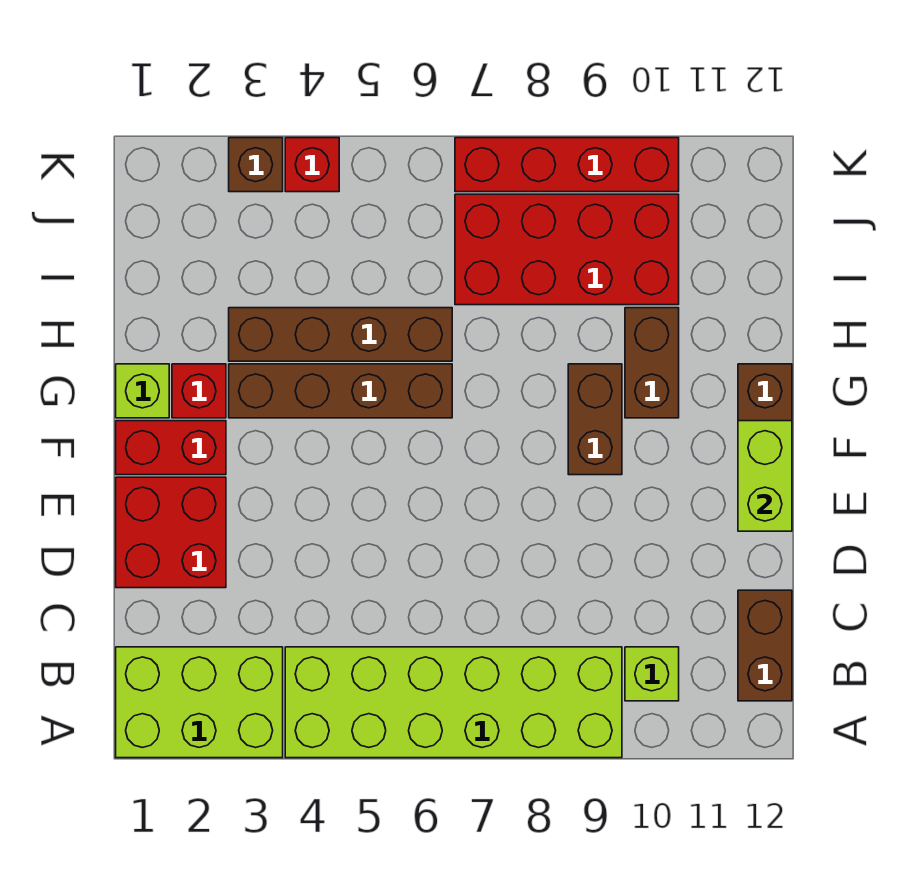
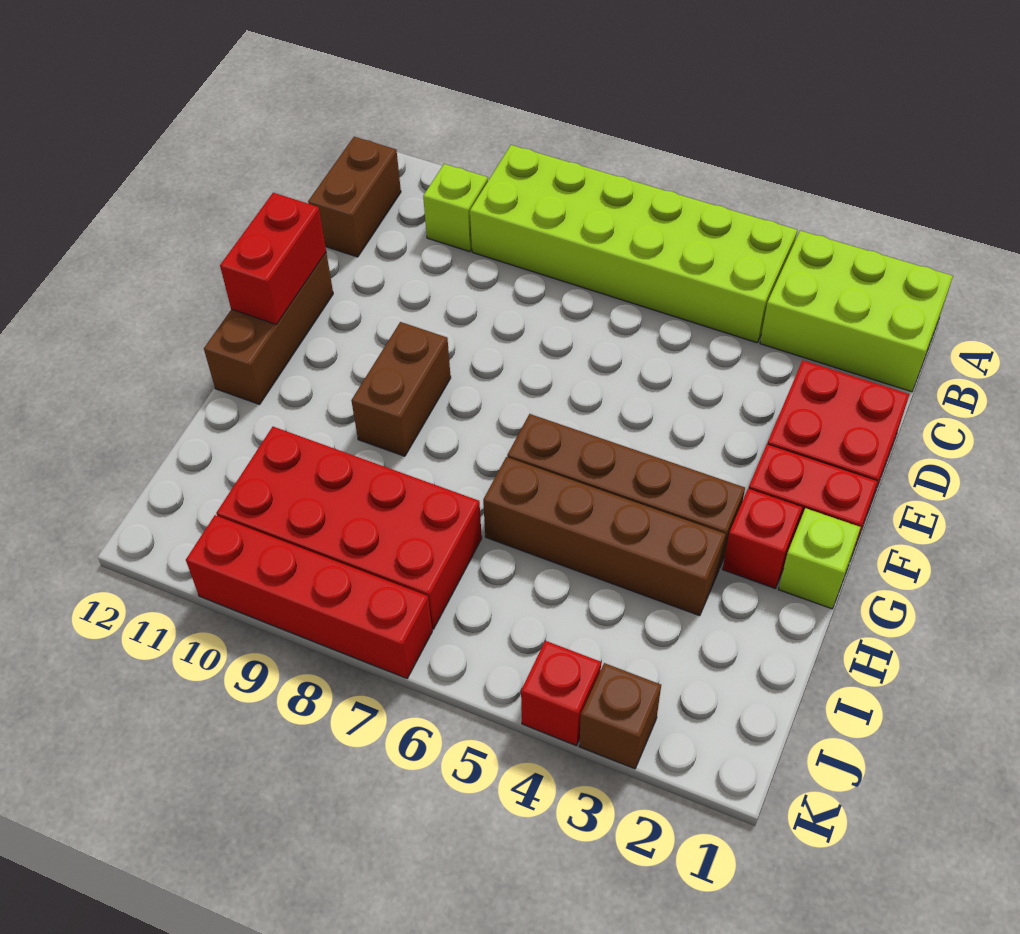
lime 1x2 brick [738,421,792,531] -> red 1x2 brick [220,193,326,324]
brown 1x2 brick [625,308,679,418] -> none

